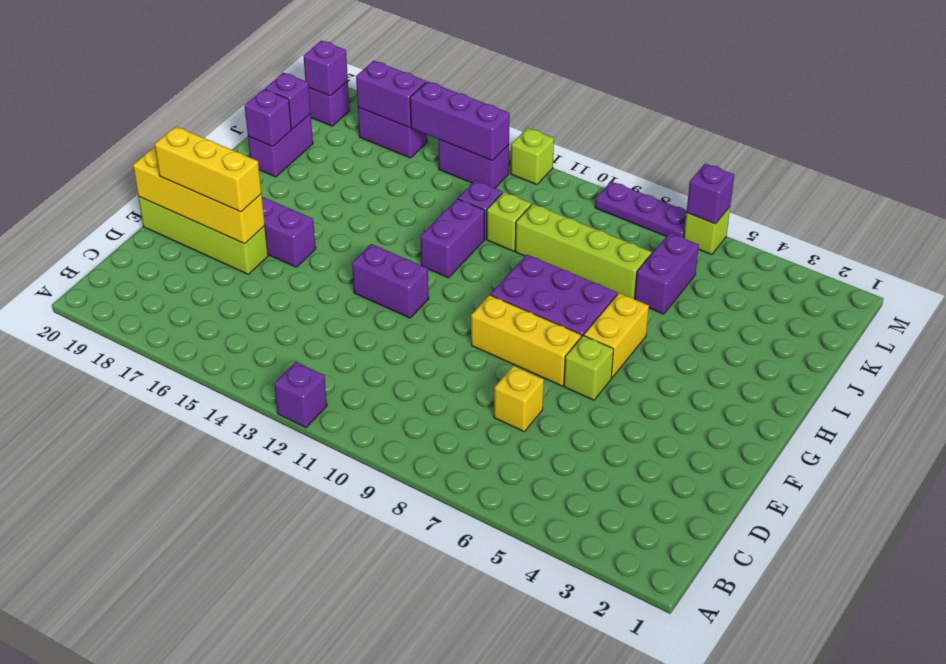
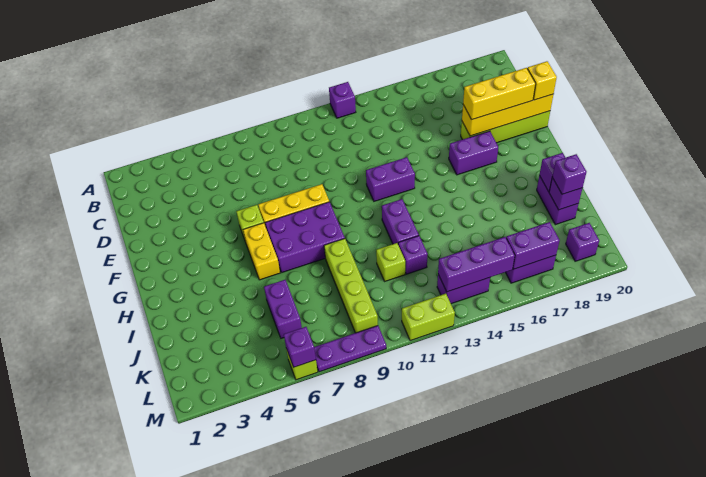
yellow 1x1 brick [494,366,544,432] -> yellow 1x1 brick moved to [527,61,557,100]
lime 1x4 brick [515,204,651,299] -> lime 1x4 brick turned to [324,239,378,333]
purple 1x1 brick [303,40,348,96] -> purple 1x1 brick moved to [552,154,586,194]
lime 1x1 brick [511,128,554,185] -> lime 1x2 brick [402,294,455,341]

